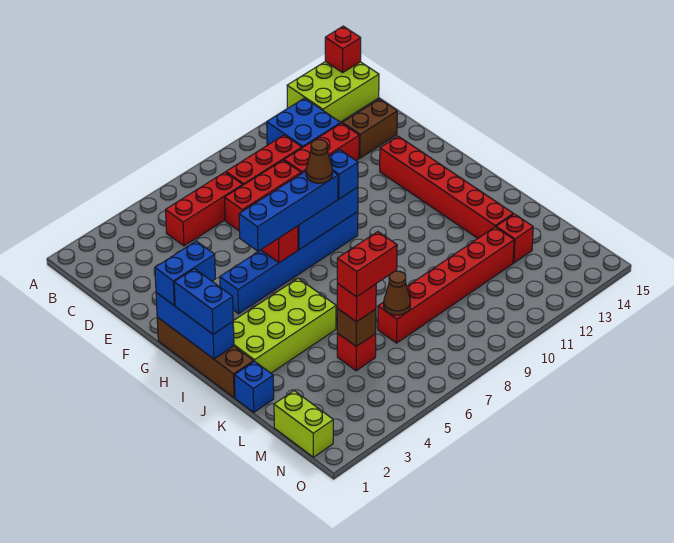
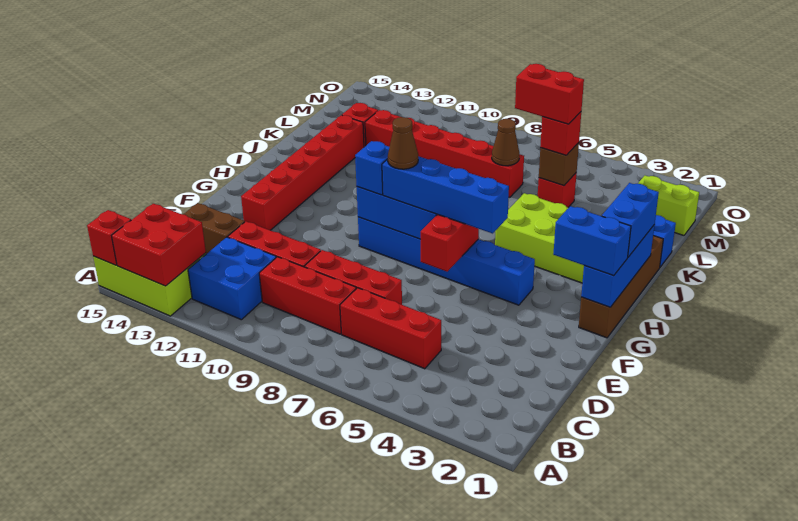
none -> red 2x2 brick [112,204,206,286]
lime 1x2 brick [274,391,333,457] -> lime 1x2 brick turned to [638,175,699,235]

